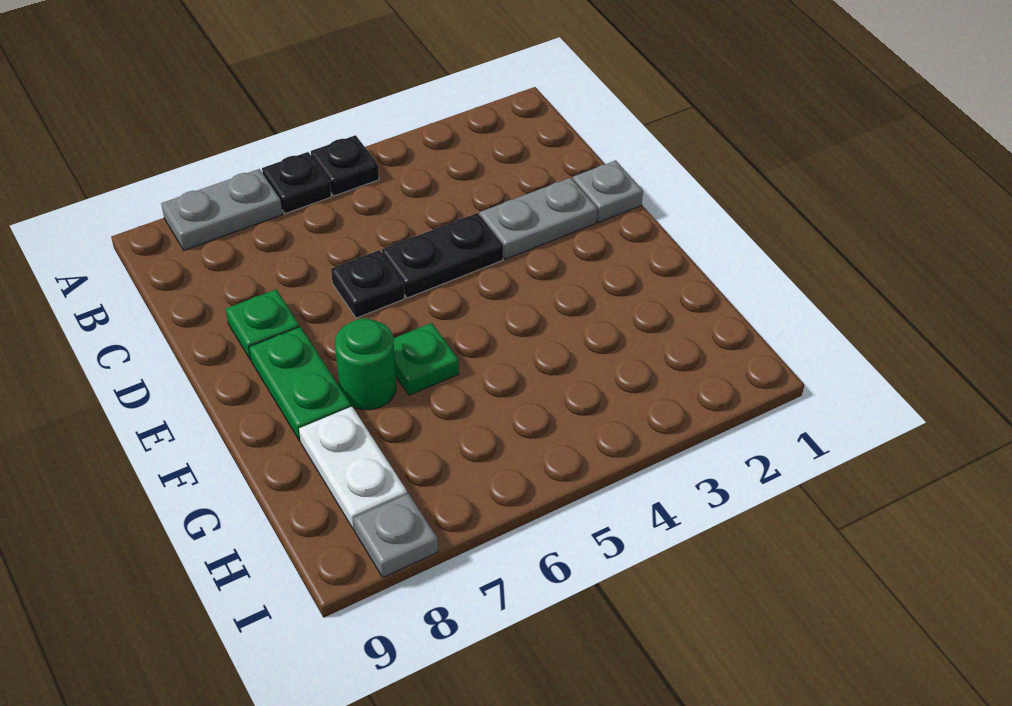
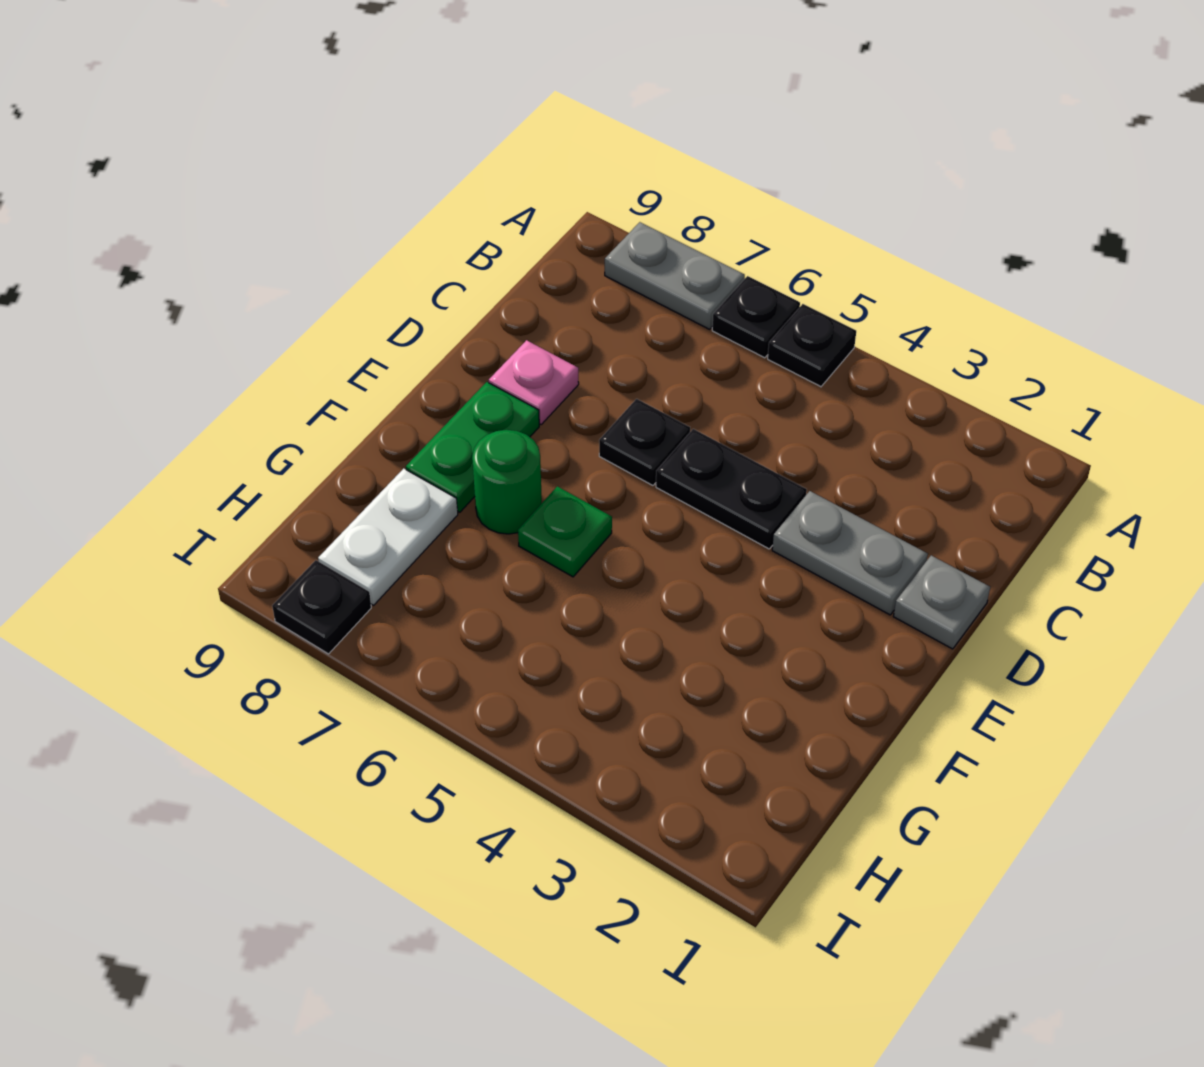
green 1x1 plate [226,290,300,360] -> pink 1x1 plate [489,340,579,424]
grey 1x1 plate [354,494,438,577] -> black 1x1 plate [272,560,371,654]

